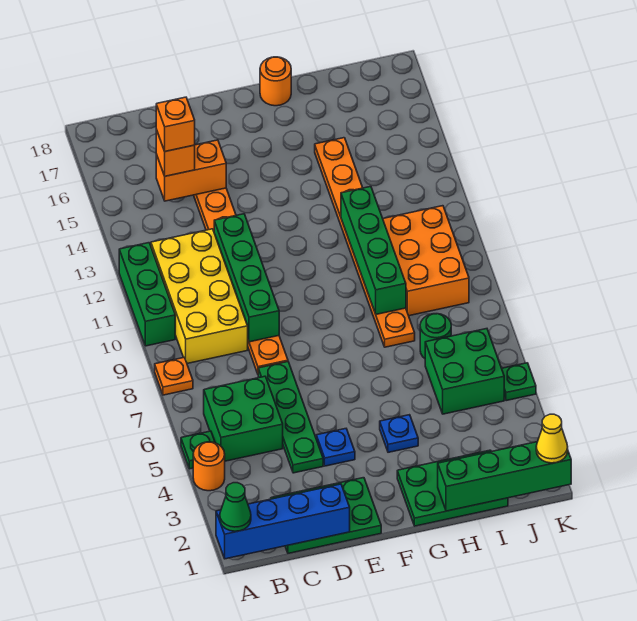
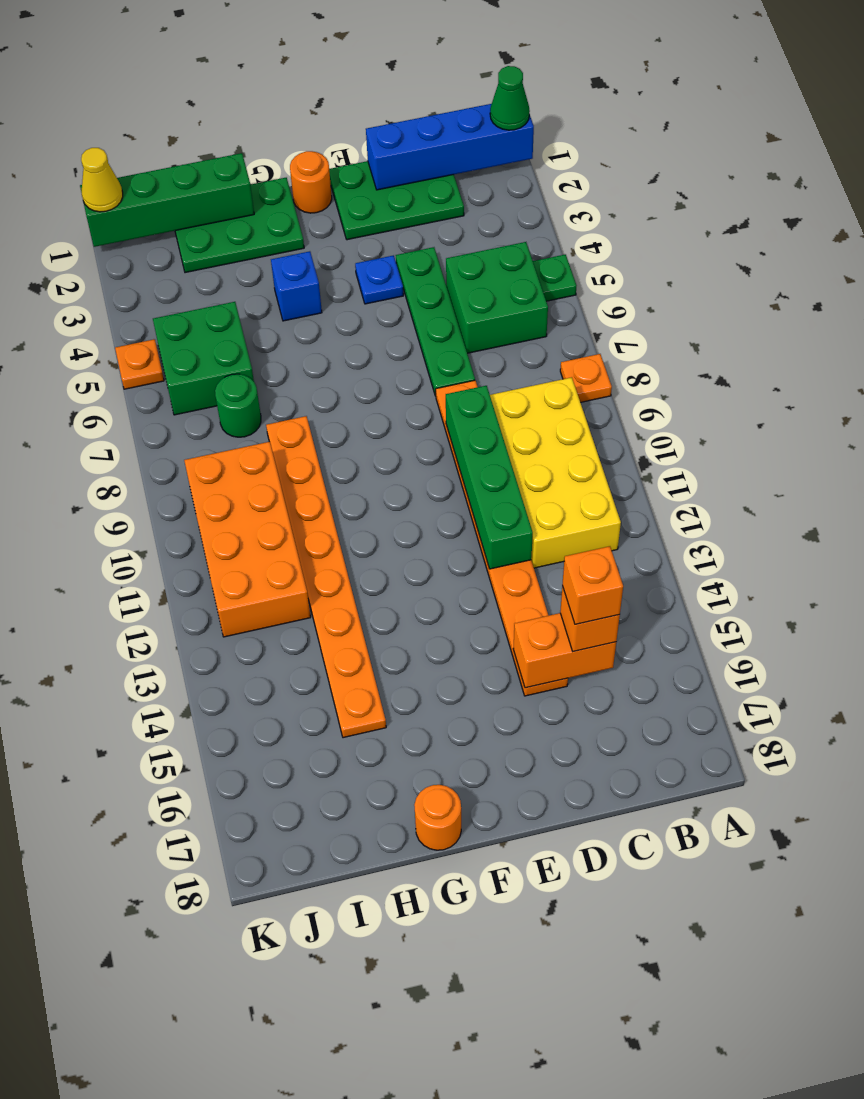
orange 1x1 round brick [193,442,225,491] -> orange 1x1 round brick moved to [290,151,332,213]
green 1x3 brick [119,243,175,346] -> none
blue 1x1 plate [380,415,418,452] -> blue 1x1 brick [271,251,322,321]
green 1x4 brick [341,186,406,314] -> none
orange 2x3 brick [383,206,469,316] -> orange 2x4 brick [184,442,311,637]
green 1x1 plate [502,363,536,401] -> orange 1x1 plate [115,339,164,389]

